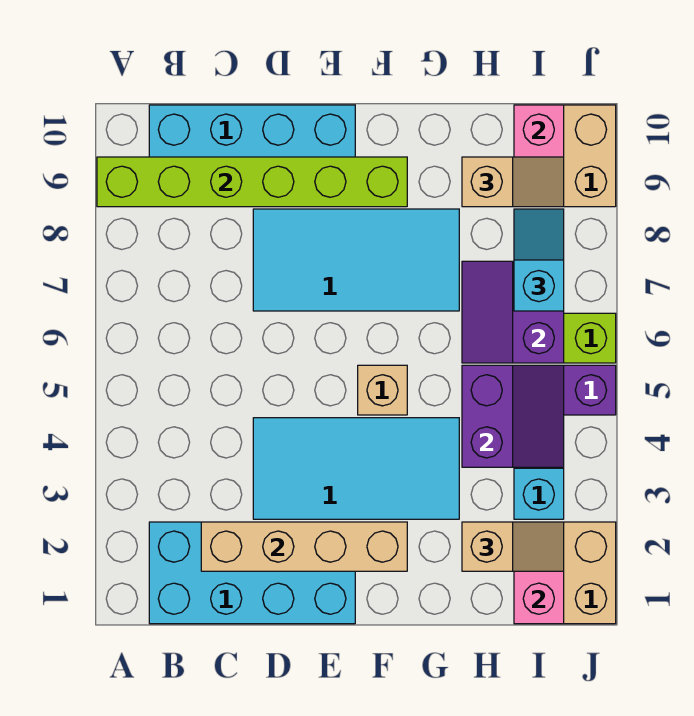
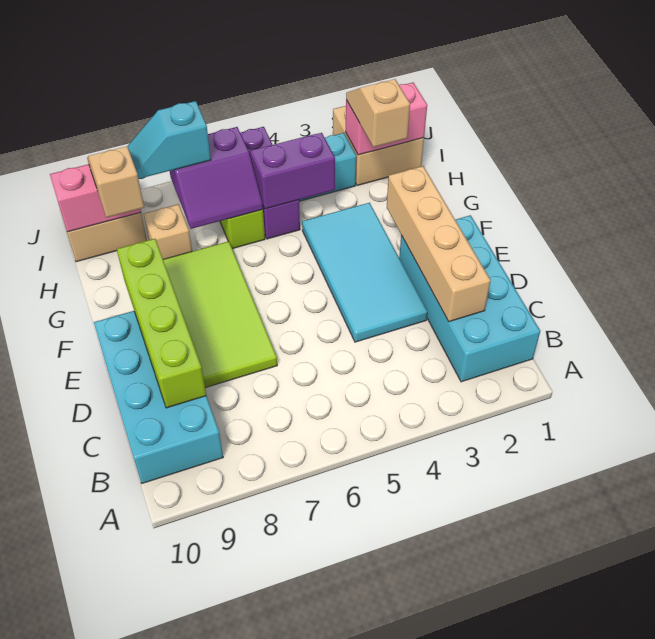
lime 1x6 brick [97,157,407,207] -> lime 1x4 brick [117,239,206,408]
cyan 2x4 tile [253,209,459,311] -> lime 2x4 tile [163,241,277,388]
tan 1x1 brick [358,365,407,415] -> tan 1x1 brick moved to [144,204,192,259]

